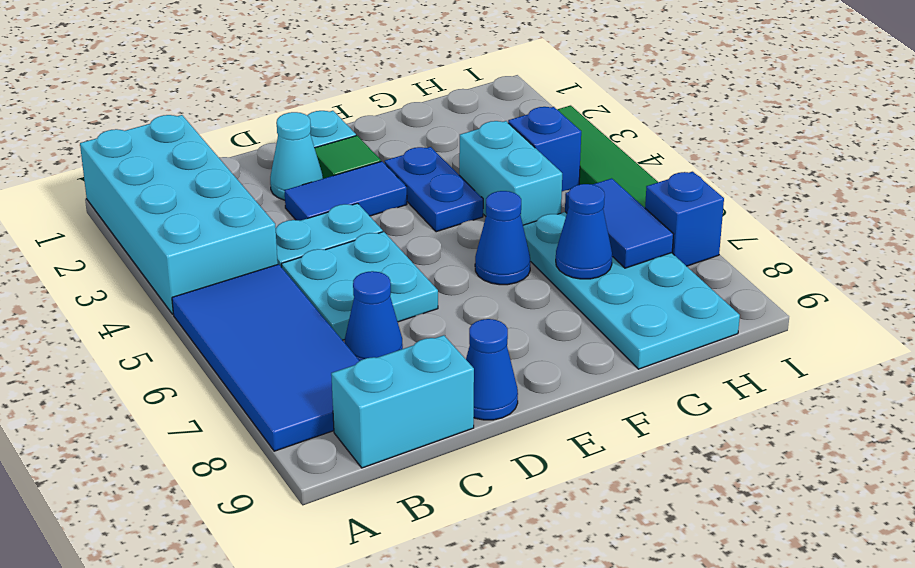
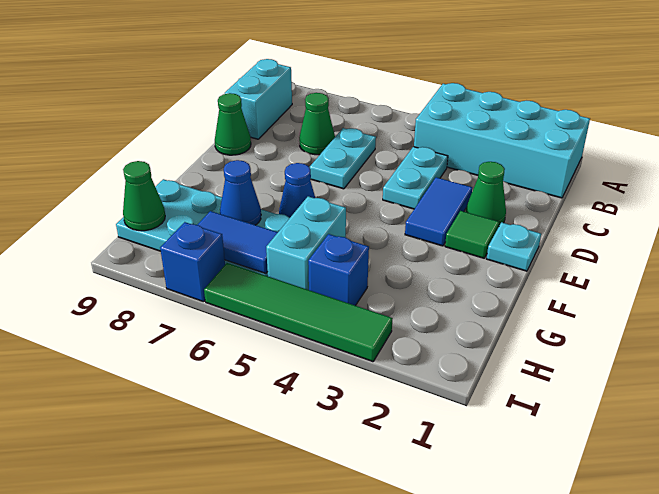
blue 2x4 tile [172,264,359,451] -> none
cyan 2x2 plate [281,232,438,340] -> cyan 1x2 plate [310,128,376,189]
blue 1x1 cone [345,271,403,361] -> green 1x1 cone [299,93,335,155]
cyan 1x1 cone [270,112,323,200] -> green 1x1 cone [466,162,506,226]
blue 1x1 cone [466,319,518,420] -> green 1x1 cone [215,93,251,155]
blue 1x2 plate [384,147,483,232] -> none
cyan 1x2 brick [459,121,562,225] -> cyan 1x2 brick turned to [266,196,346,290]
none -> green 1x1 cone [123,161,165,231]

